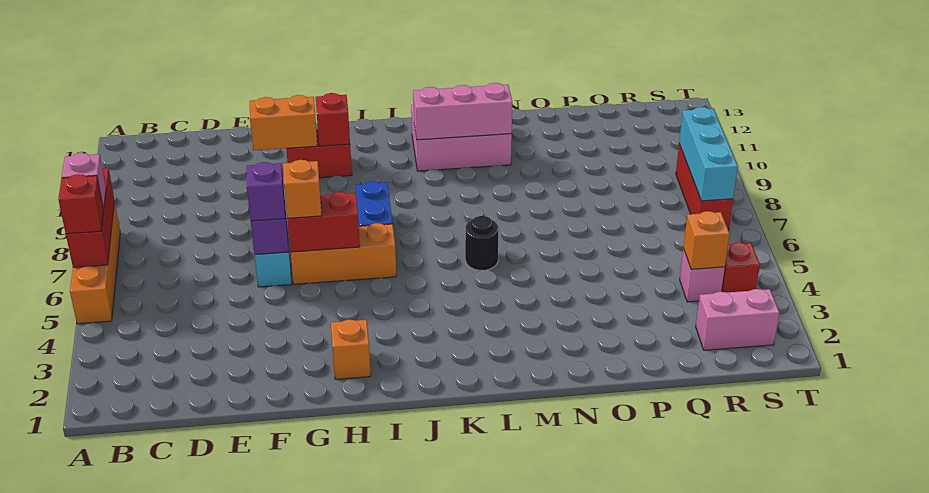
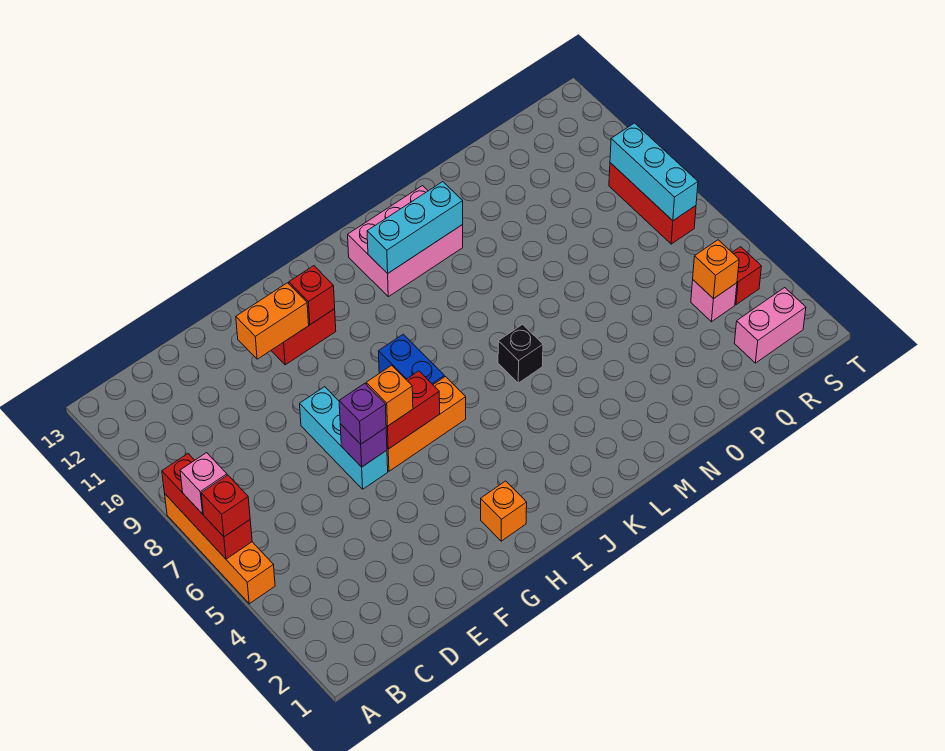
pink 1x3 brick [413,83,512,140] -> cyan 1x3 brick [367,182,463,274]
black 1x1 round brick [465,216,499,270] -> black 1x1 brick [498,324,543,383]

